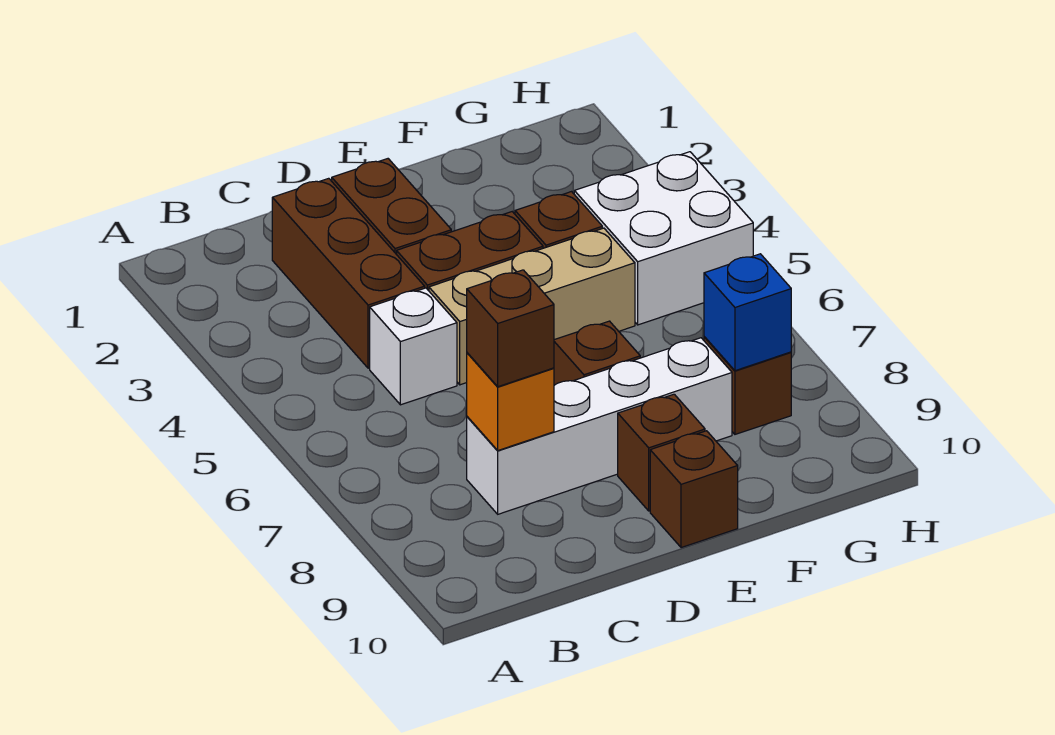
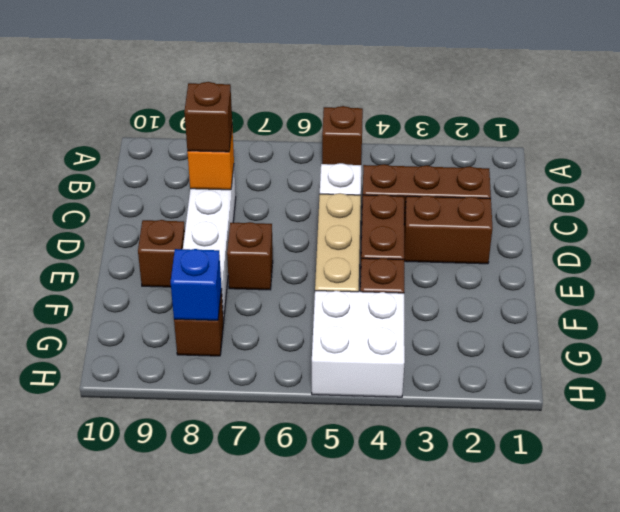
brown 1x1 brick [650,431,738,548] -> brown 1x1 brick moved to [322,106,363,165]

